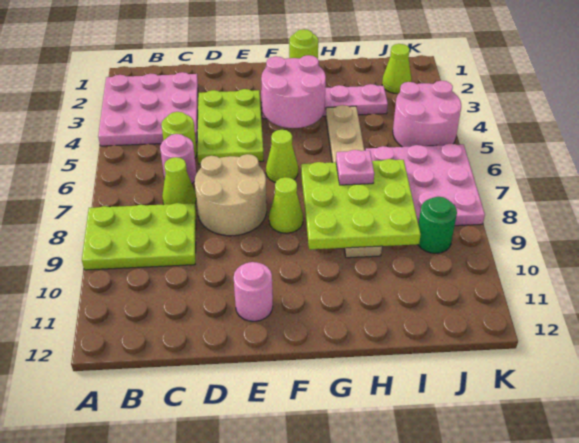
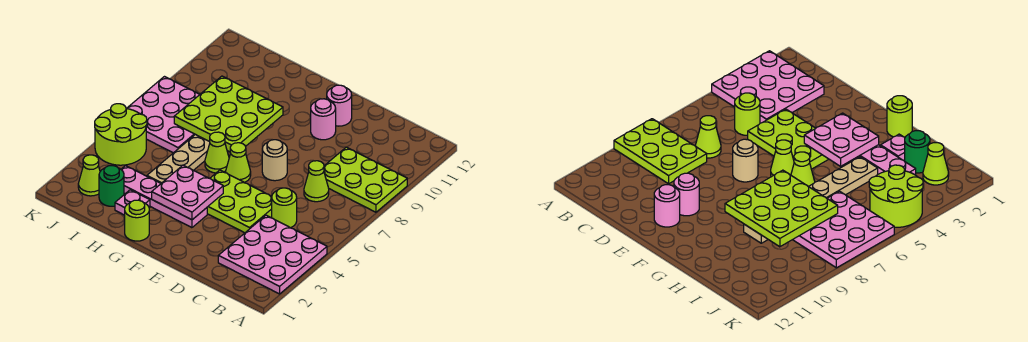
pink 1x1 round brick [160,134,196,183] -> pink 1x1 round brick moved to [311,99,336,140]
lime 2x3 plate [197,89,264,164] -> lime 2x3 plate turned to [207,170,272,233]
tan 2x2 round brick [195,154,267,236] -> tan 1x1 round brick [262,140,287,181]
pink 2x2 round brick [261,55,326,128] -> pink 2x2 plate [152,165,223,220]
lime 1x1 cone [269,177,303,233] -> lime 1x1 cone moved to [205,132,229,173]
pink 1x1 plate [336,150,374,185] -> pink 1x1 plate moved to [115,190,150,215]
pink 2x2 round brick [393,81,461,147] -> lime 2x2 round brick [95,104,147,165]
green 1x1 round brick [418,197,457,253] -> green 1x1 round brick moved to [99,166,124,206]

